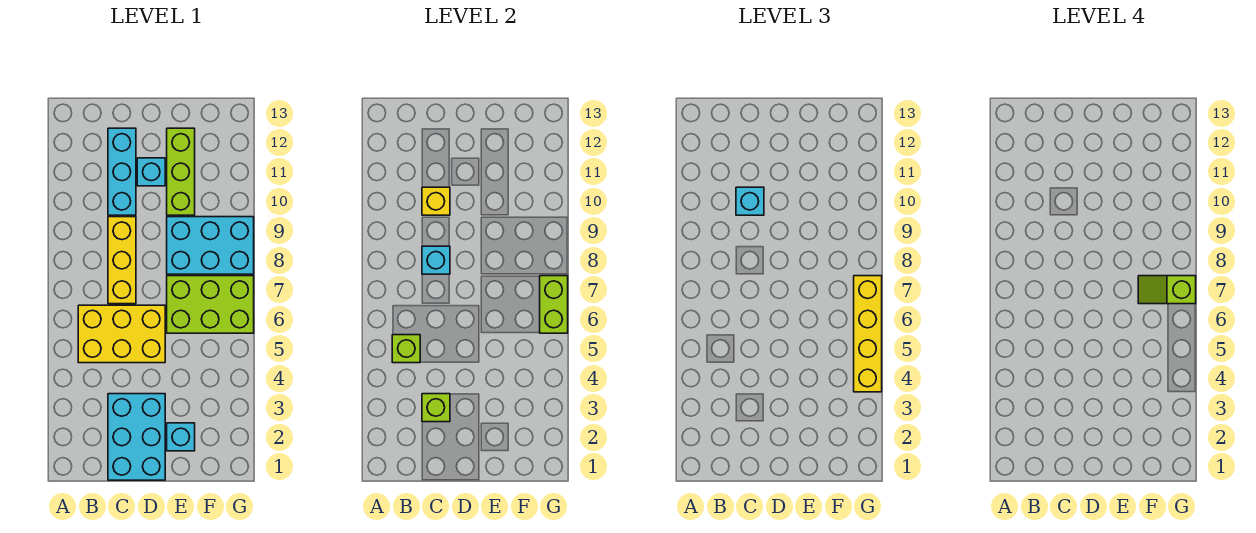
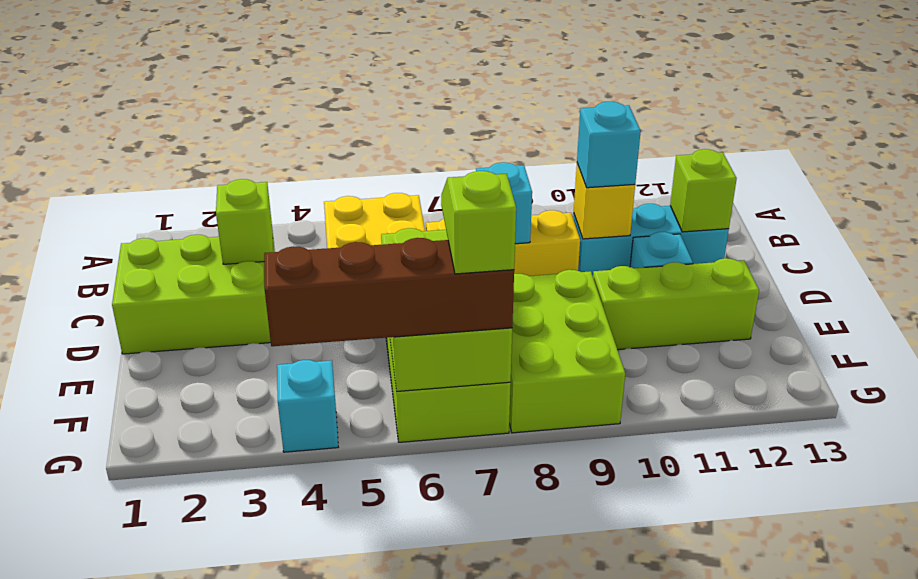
lime 1x1 brick [392,335,420,363] -> lime 1x1 brick moved to [670,149,737,232]
cyan 2x3 brick [108,394,165,480] -> lime 2x3 brick [112,235,275,354]
cyan 1x1 brick [167,423,195,451] -> cyan 1x1 brick moved to [277,360,338,452]
cyan 2x3 brick [167,217,254,274] -> lime 2x3 brick [509,270,625,433]
yellow 1x4 brick [854,276,882,392] -> brown 1x4 brick [264,238,514,346]
lime 1x2 brick [540,276,568,333] -> lime 2x3 brick [381,228,512,391]

